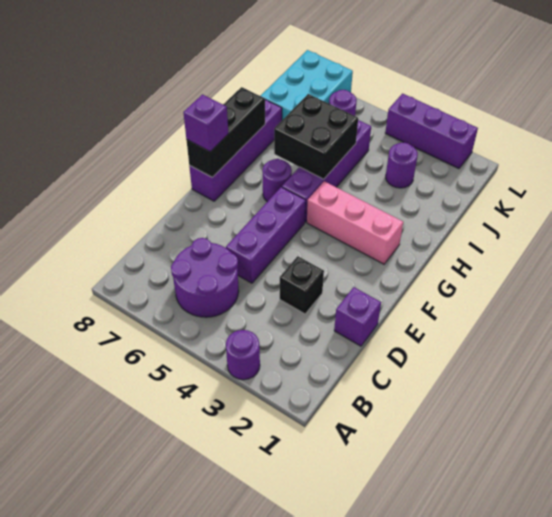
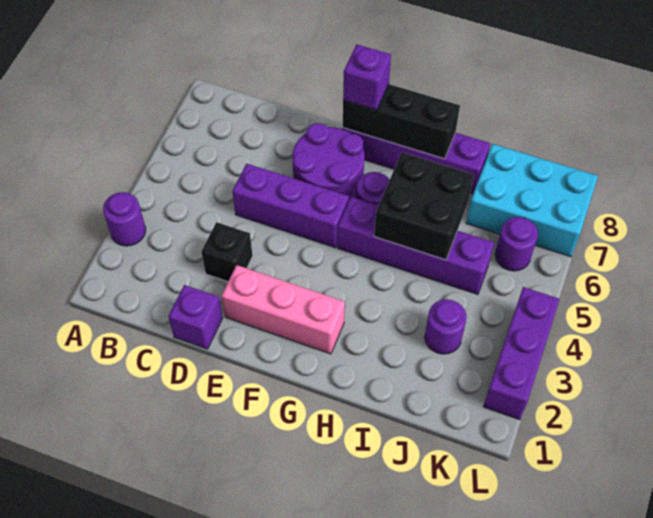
purple 2x2 round brick [171,238,239,317] -> purple 2x2 round brick moved to [292,123,364,200]
pink 1x3 brick [307,181,403,264] -> pink 1x3 brick turned to [221,265,345,354]

